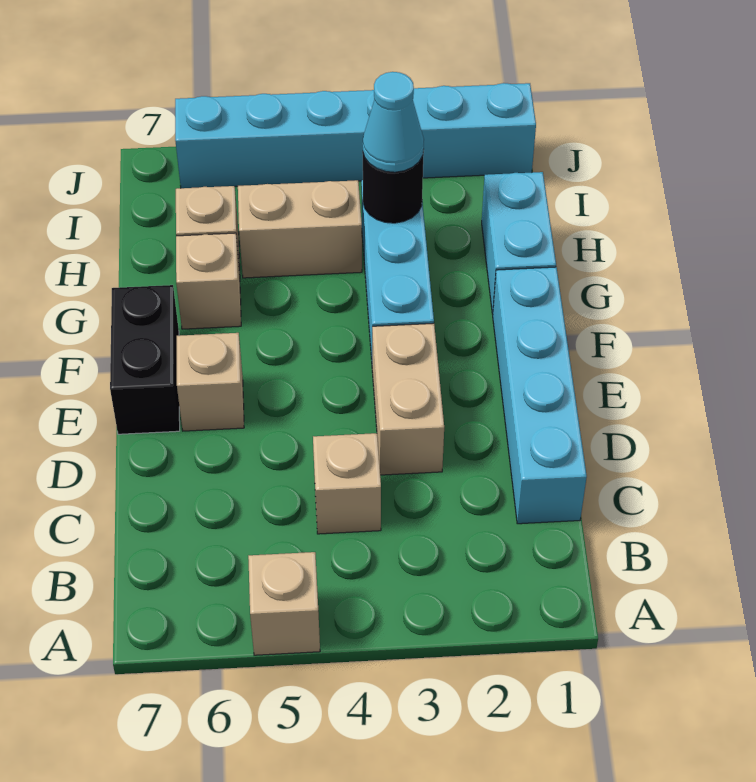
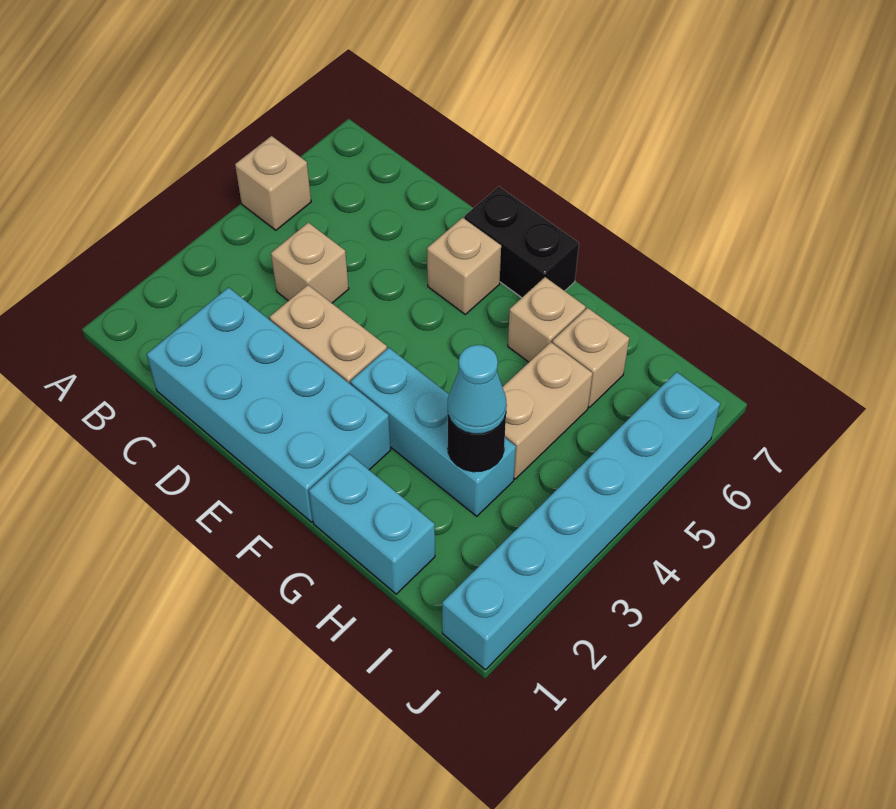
cyan 1x4 brick [493,267,587,524] -> cyan 2x4 brick [147,287,391,522]

